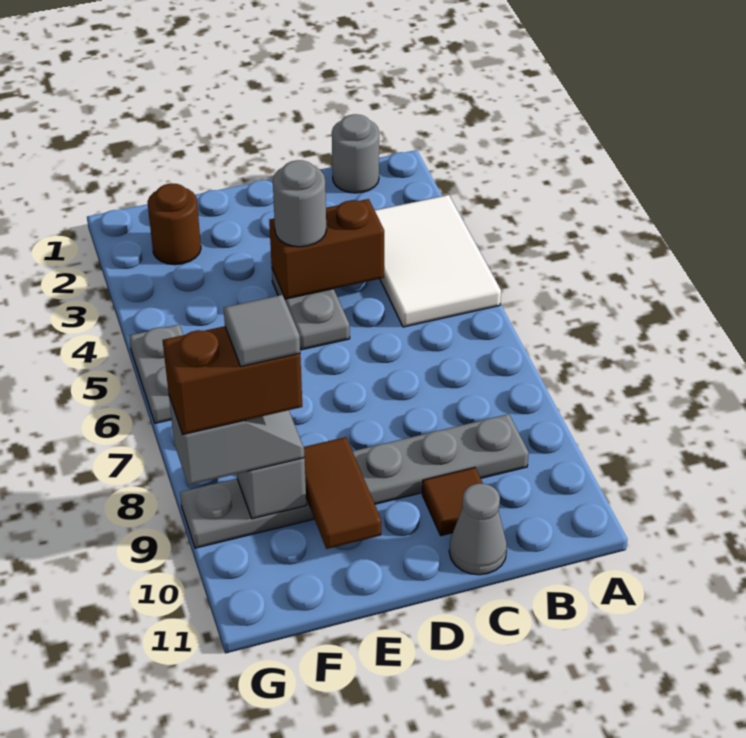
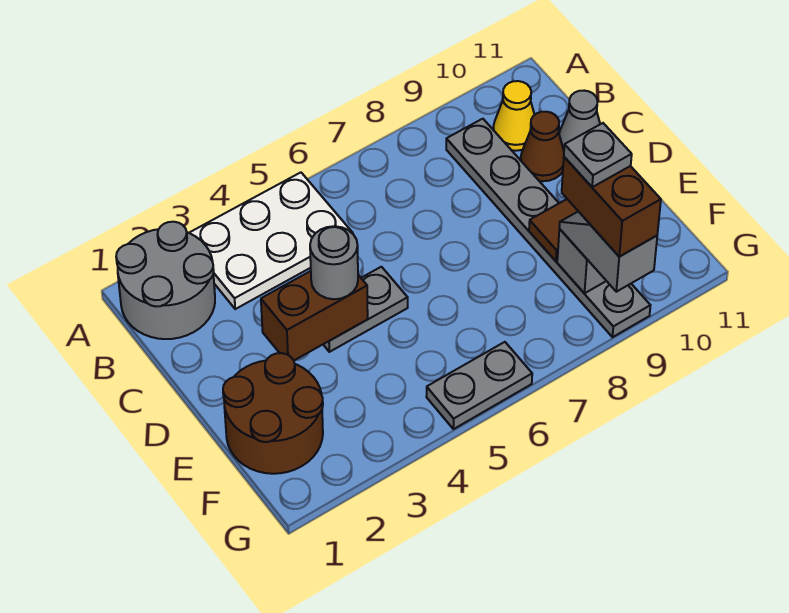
white 2x3 tile [375,195,501,327] -> white 2x3 plate [190,172,353,309]
grey 1x1 round brick [332,114,379,193] -> grey 2x2 round brick [116,222,215,339]
none -> yellow 1x1 cone [493,81,535,151]
brown 1x2 brick [269,199,384,299] -> brown 1x2 brick turned to [261,271,368,360]
brown 1x1 tile [422,468,483,536] -> brown 1x1 cone [521,112,564,181]
brown 1x1 round brick [147,183,201,265] -> brown 2x2 round brick [223,353,323,474]
grey 1x1 tile [224,295,300,366] -> grey 1x1 plate [564,123,632,187]

